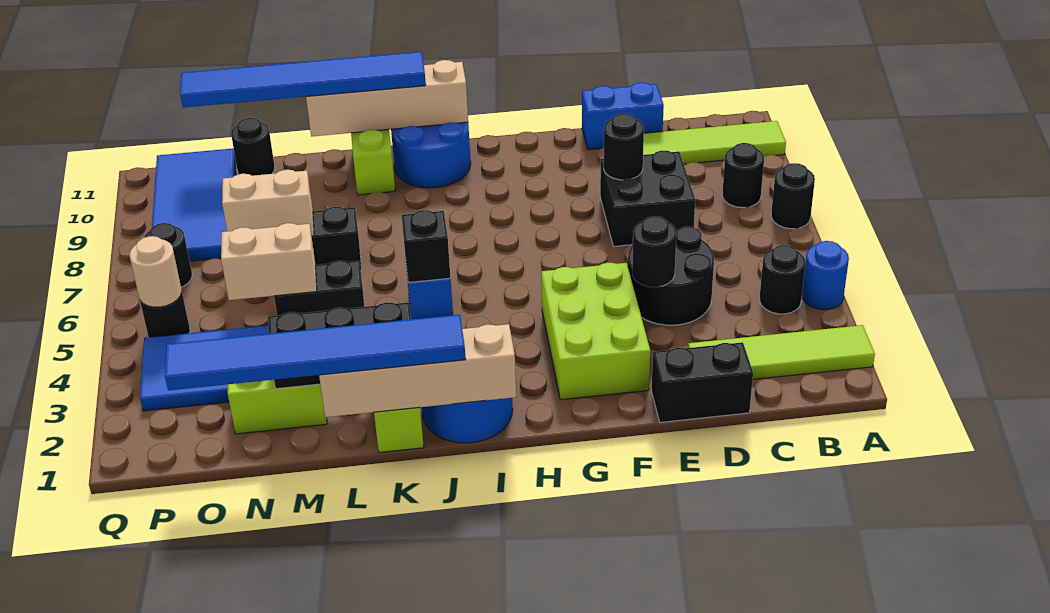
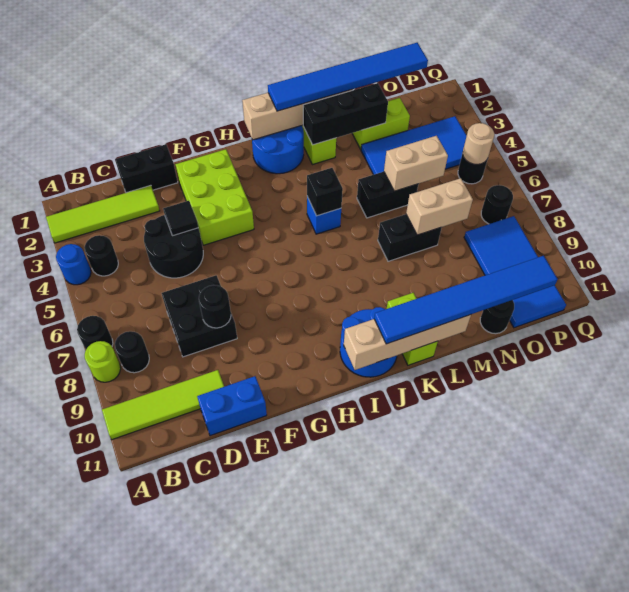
none -> lime 1x1 round brick [85,341,121,382]
black 1x1 round brick [632,216,676,287] -> black 1x1 tile [163,201,198,236]

